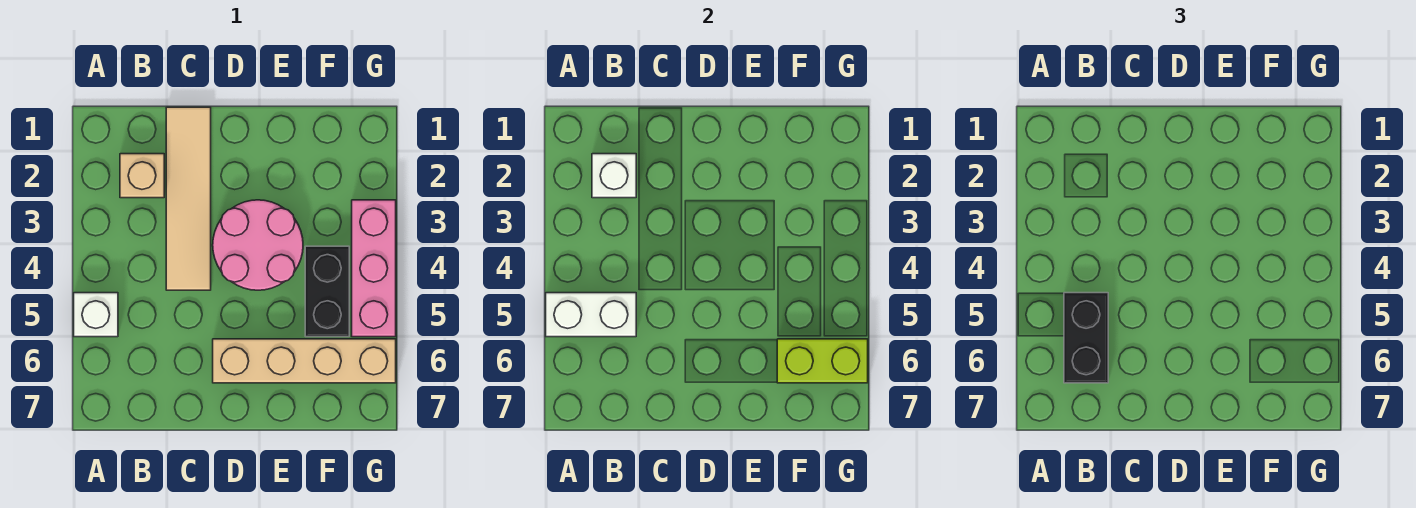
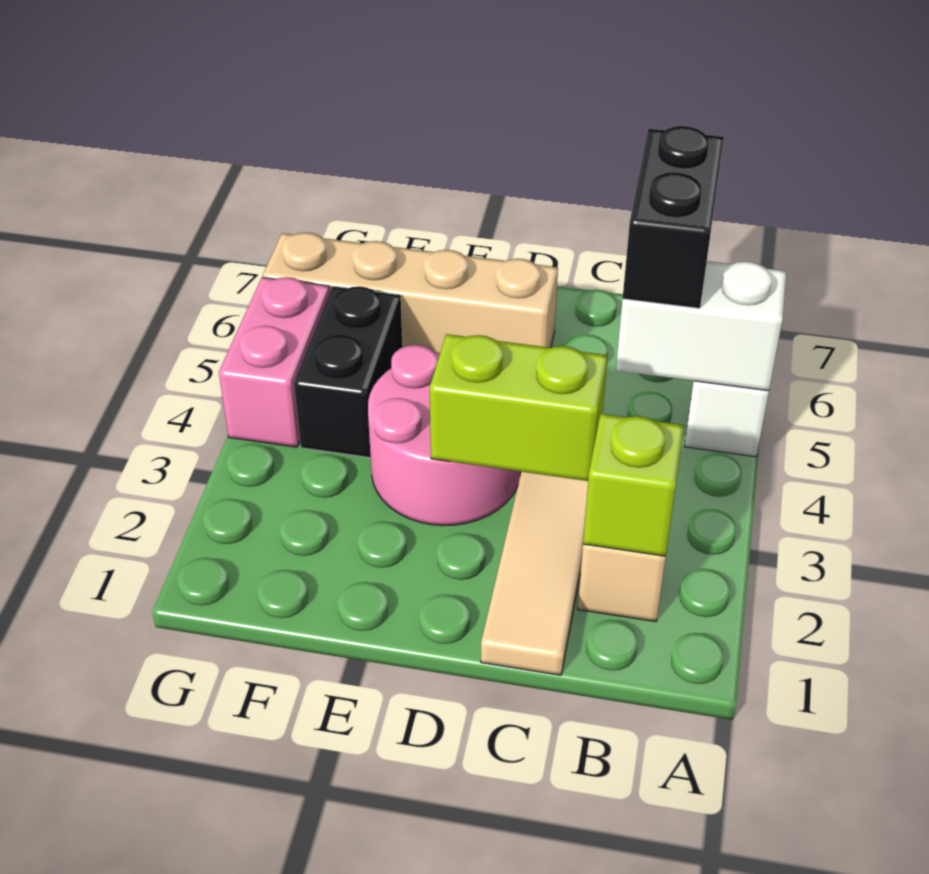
white 1x1 brick [592,154,636,198] -> lime 1x1 brick [583,414,684,556]
lime 1x2 brick [777,339,868,383] -> lime 1x2 brick moved to [430,334,608,481]
pink 1x3 brick [352,200,396,337] -> pink 1x2 brick [219,277,330,447]

